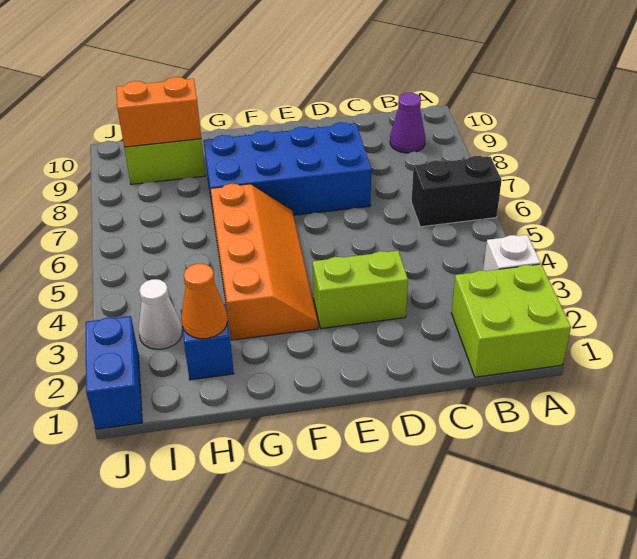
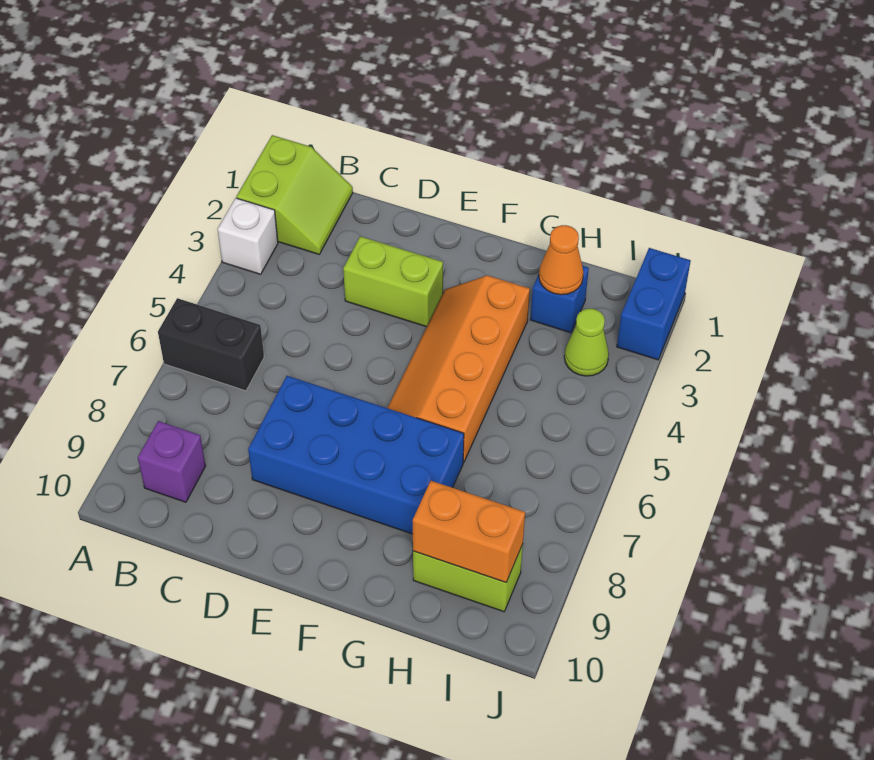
lime 2x2 brick [452,264,571,377] -> lime 2x2 slope [236,135,353,254]
purple 1x1 cone [390,93,425,153] -> purple 1x1 brick [138,421,206,502]
white 1x1 cone [138,279,182,349] -> lime 1x1 cone [564,309,609,376]

